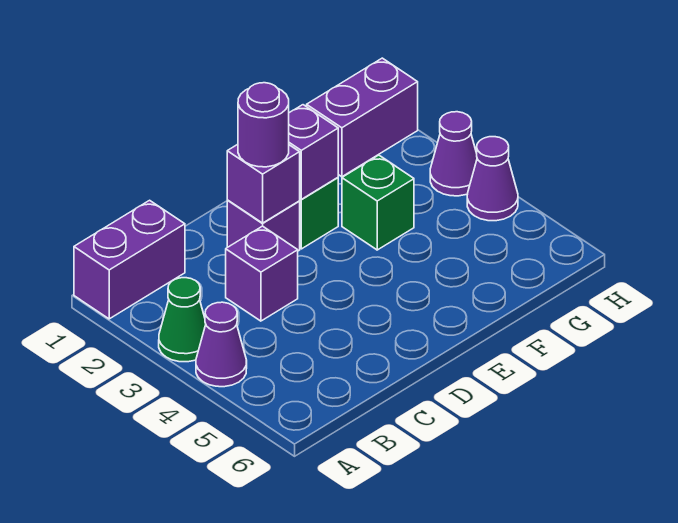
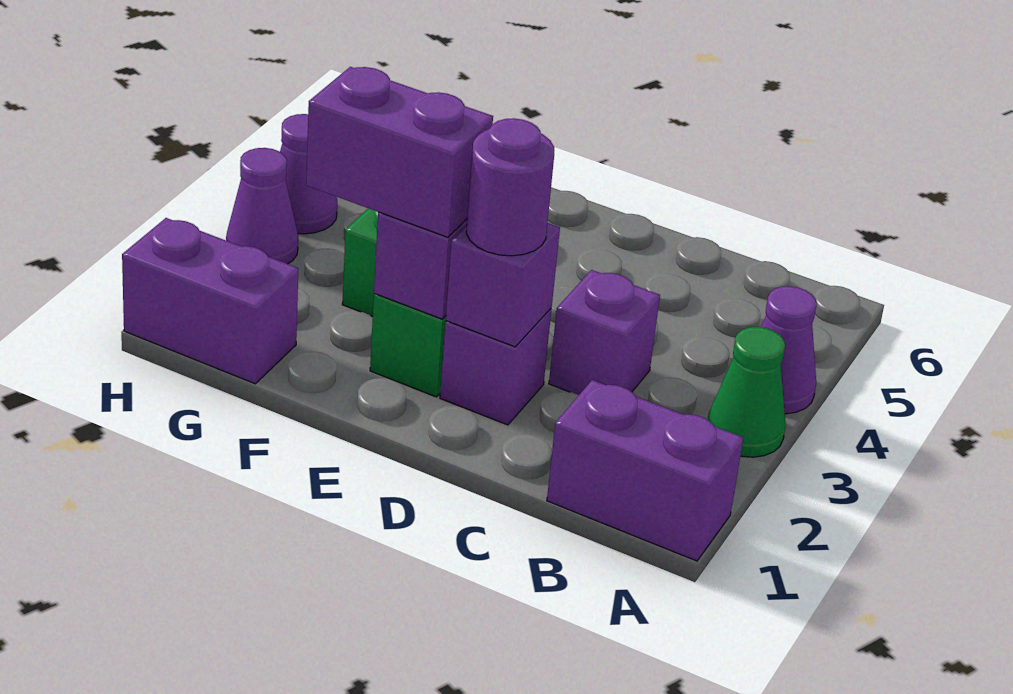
none -> purple 1x2 brick [306,67,493,237]

